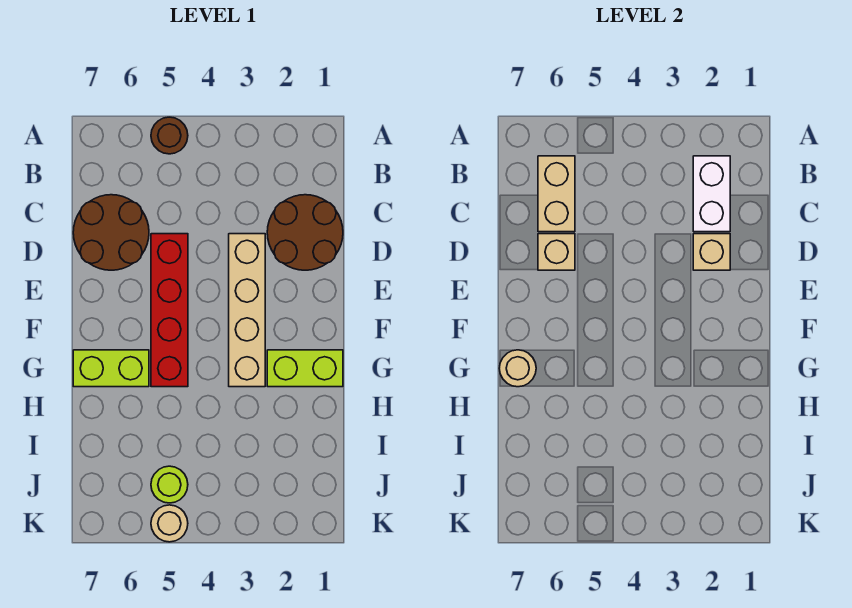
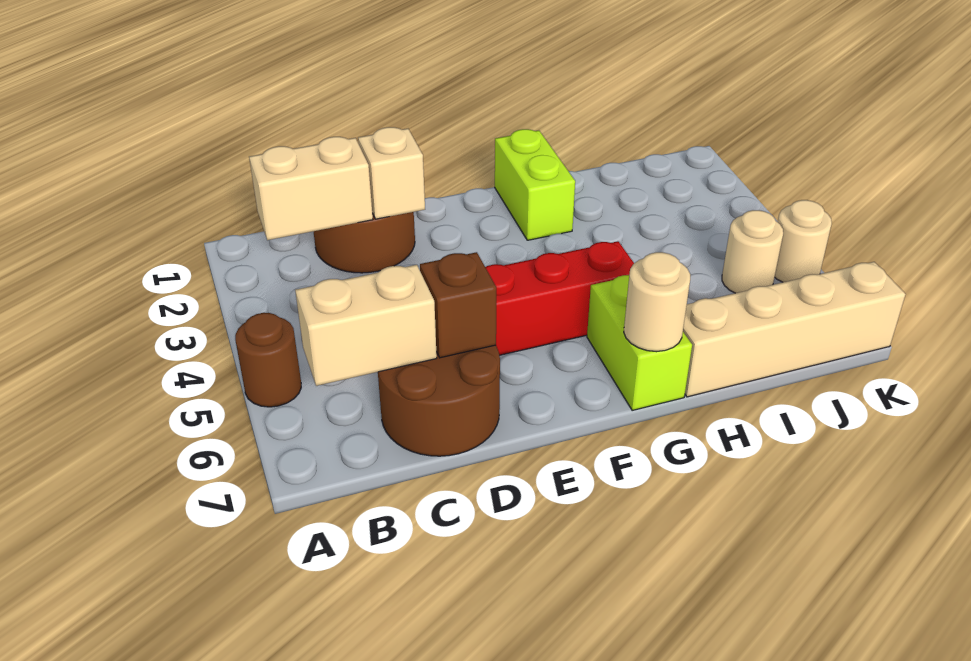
white 1x2 brick [693,156,730,232] -> tan 1x2 brick [249,137,373,240]
tan 1x4 brick [229,234,265,387] -> tan 1x4 brick moved to [683,262,906,397]
tan 1x1 brick [538,234,575,270] -> brown 1x1 brick [420,252,496,358]
lime 1x1 round brick [151,466,188,503] -> tan 1x1 round brick [722,210,783,293]

